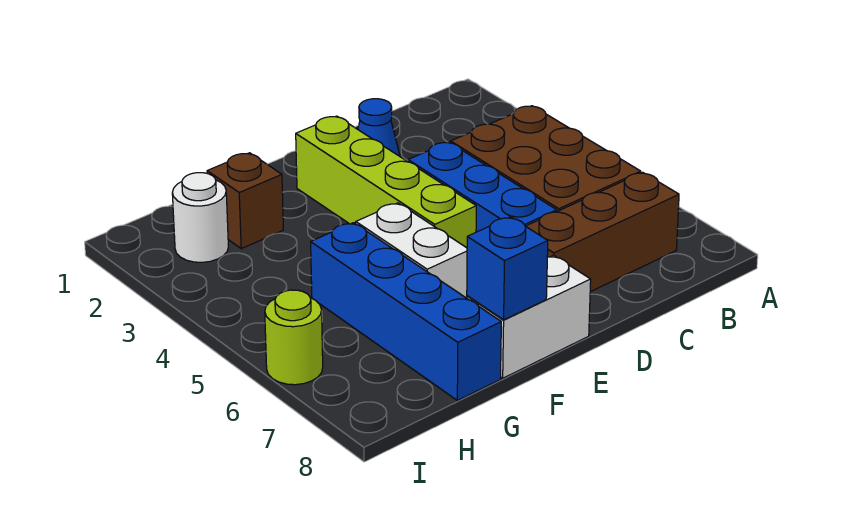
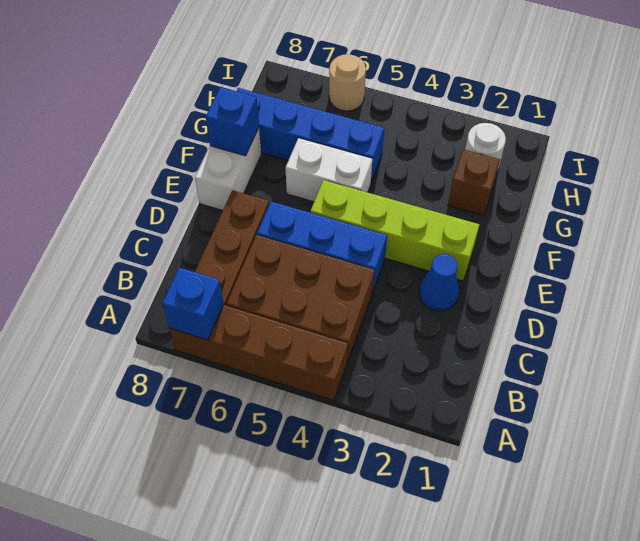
none -> brown 1x4 brick [169,305,348,401]
none -> blue 1x1 brick [162,267,224,340]
lime 1x1 round brick [265,290,323,385] -> tan 1x1 round brick [329,54,366,111]

